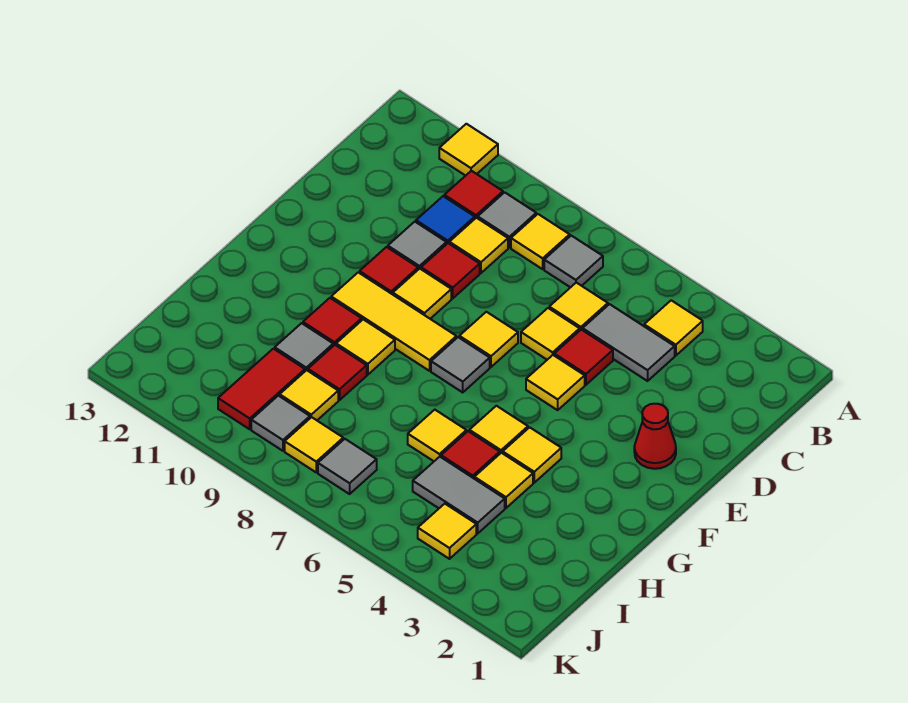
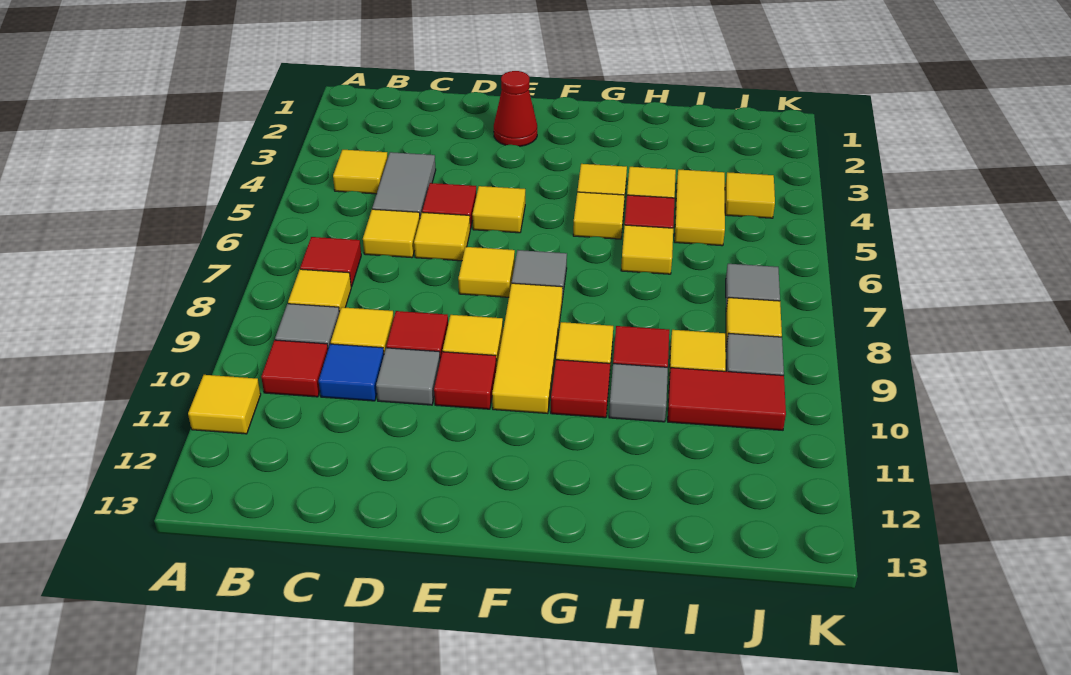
grey 1x1 tile [544,236,603,288] -> red 1x1 tile [300,237,361,287]
grey 1x2 tile [413,457,505,533] -> yellow 1x2 tile [675,170,725,246]

